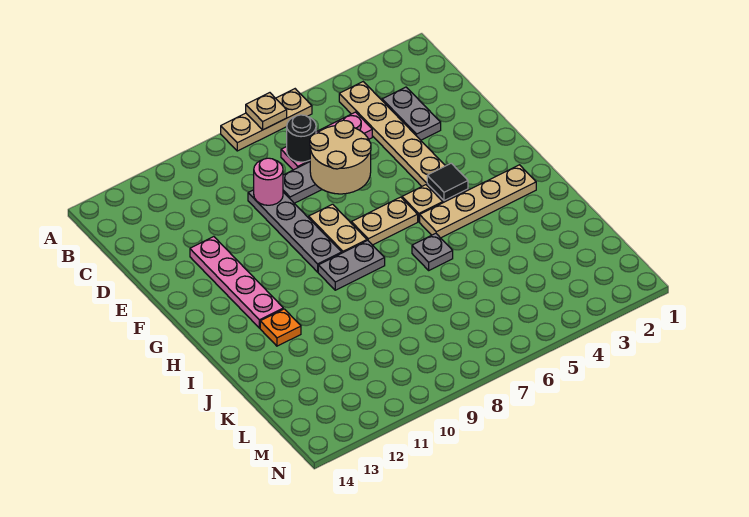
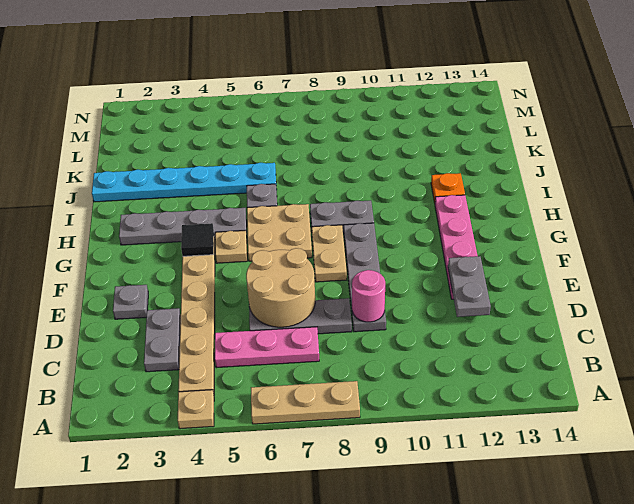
tan 1x1 plate [246,93,287,130] -> tan 1x1 plate moved to [178,390,214,429]
black 1x1 round brick [287,115,316,162] -> none
none -> grey 1x2 plate [448,256,491,317]
none -> grey 1x1 plate [113,285,148,319]
tan 1x2 plate [351,197,418,245] -> tan 2x2 plate [247,204,312,261]
tan 1x4 plate [420,165,536,238] -> grey 1x4 plate [119,208,247,245]
none -> cyan 1x6 plate [92,163,276,202]

